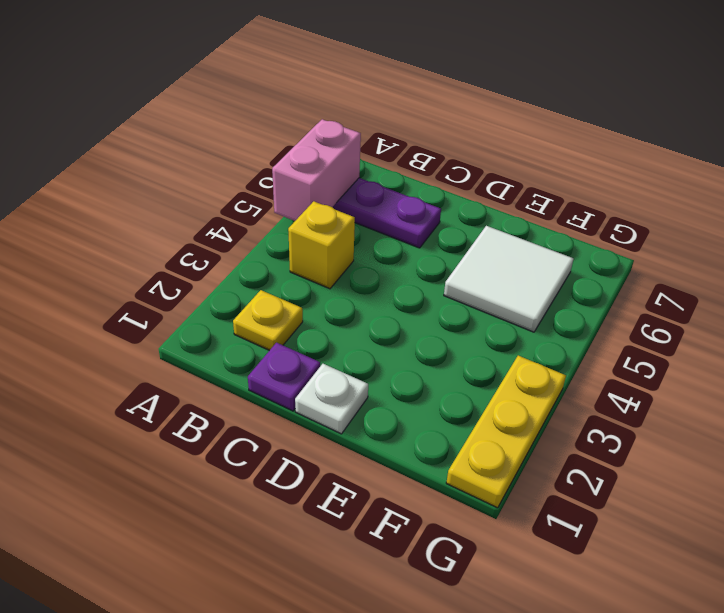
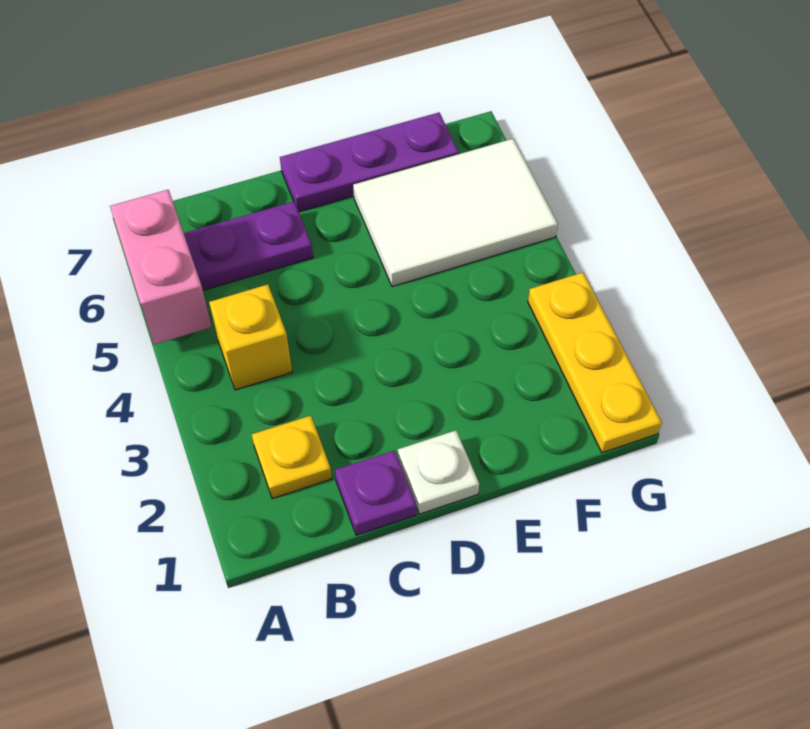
none -> purple 1x3 plate [280,113,459,212]
white 2x2 tile [444,226,573,332] -> white 2x3 tile [353,139,558,287]

